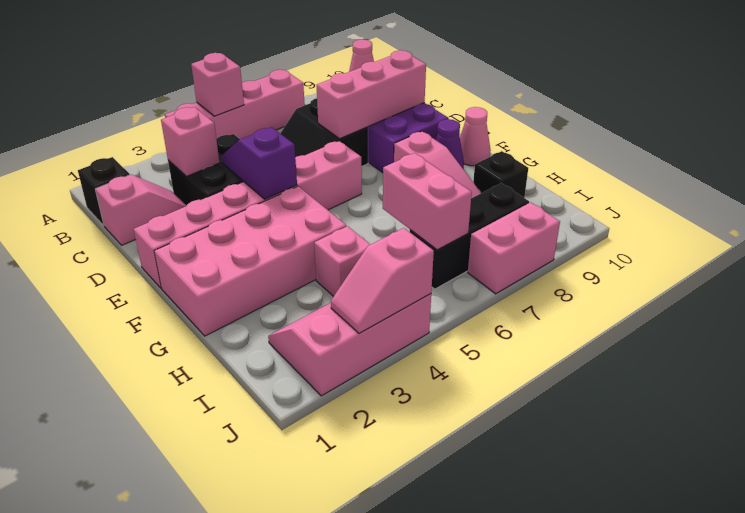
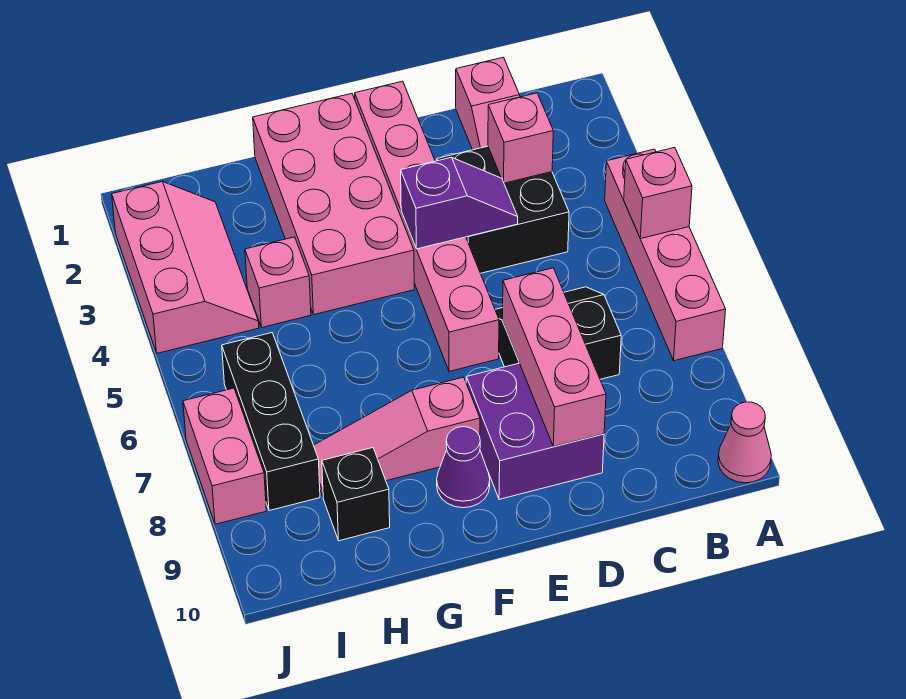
black 1x1 brick [78,157,130,226] -> none
pink 1x1 cone [460,107,491,166] -> none
pink 1x2 brick [383,153,472,250] -> none
pink 1x2 slope [331,228,434,334] -> none

